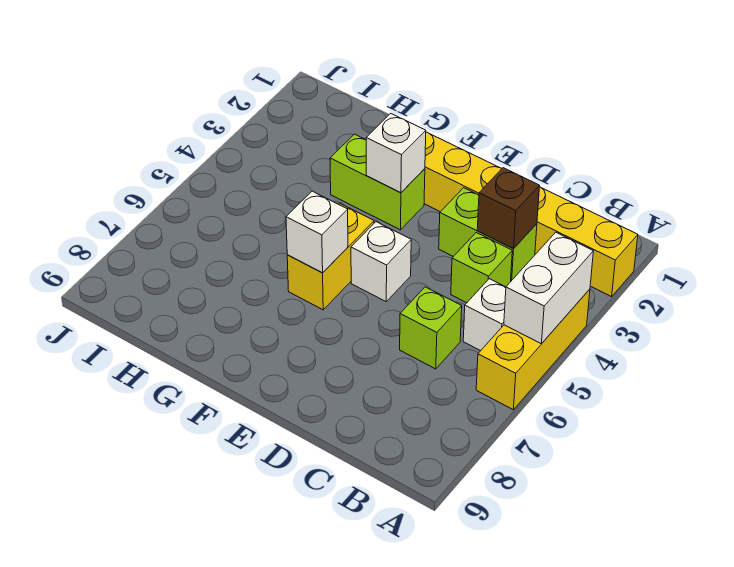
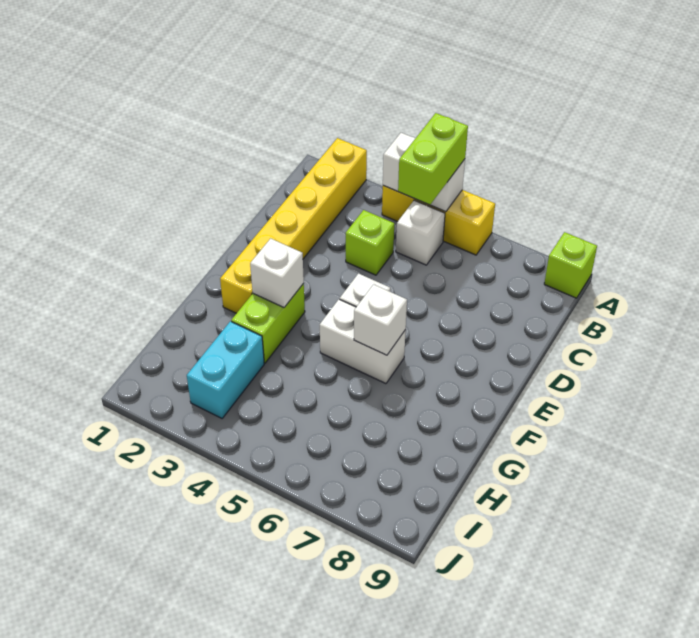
lime 1x2 brick [439,188,537,281] -> lime 1x2 brick moved to [398,113,468,205]
brown 1x1 brick [477,168,540,248] -> none
lime 1x1 brick [400,287,462,369] -> lime 1x1 brick moved to [544,232,597,298]
yellow 1x2 brick [287,203,374,310] -> white 1x2 brick [320,299,406,384]
none -> cyan 1x2 brick [187,321,264,418]

